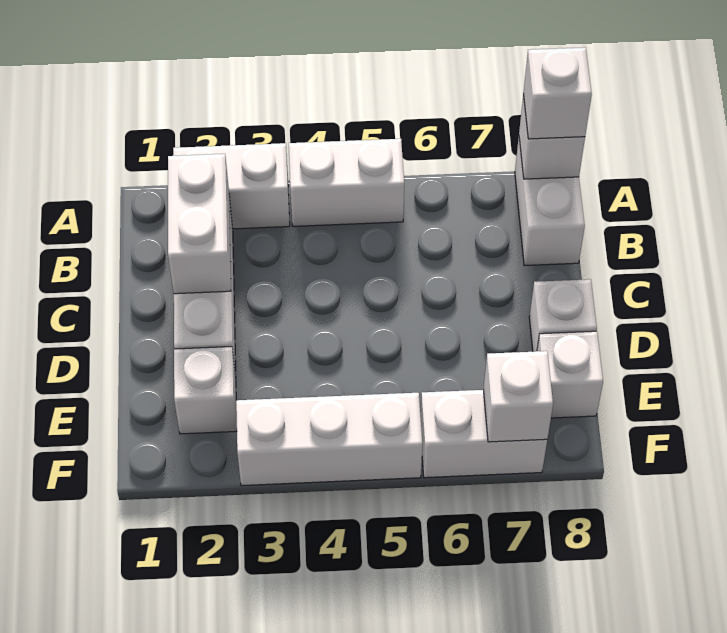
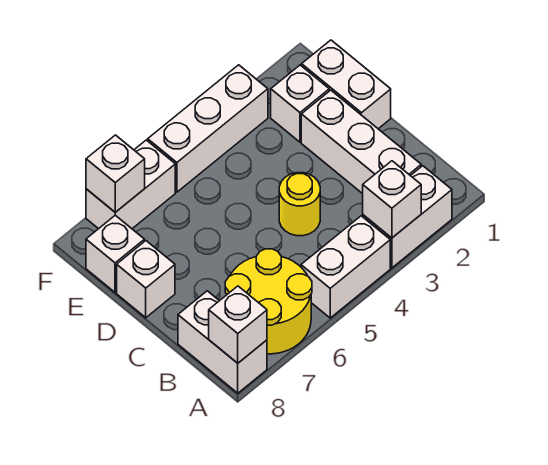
none -> yellow 2x2 round brick [225,249,312,354]
white 1x1 brick [523,47,592,139] -> white 1x1 brick moved to [363,161,421,238]
white 1x2 brick [168,154,231,294] -> white 1x2 brick moved to [302,40,391,129]
none -> yellow 1x1 round brick [279,173,320,236]

